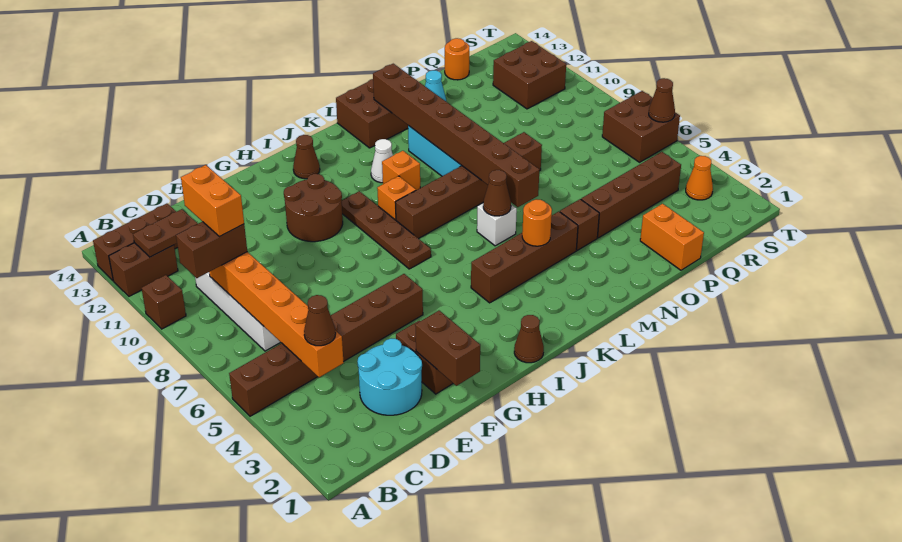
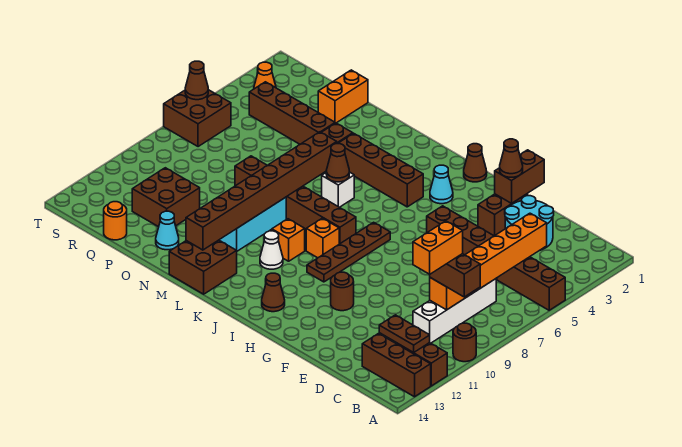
brown 1x1 brick [142,275,186,329] -> brown 1x1 round brick [453,323,476,362]
brown 1x1 cone [304,295,336,346] -> brown 1x1 cone moved to [500,139,523,177]
brown 2x2 round brick [284,174,343,242] -> brown 1x1 round brick [331,272,354,311]
none -> cyan 1x1 cone [430,165,453,204]
orange 1x1 round brick [522,199,552,246] -> none
brown 2x2 brick [493,41,566,109] -> brown 2x2 brick moved to [132,168,200,227]

